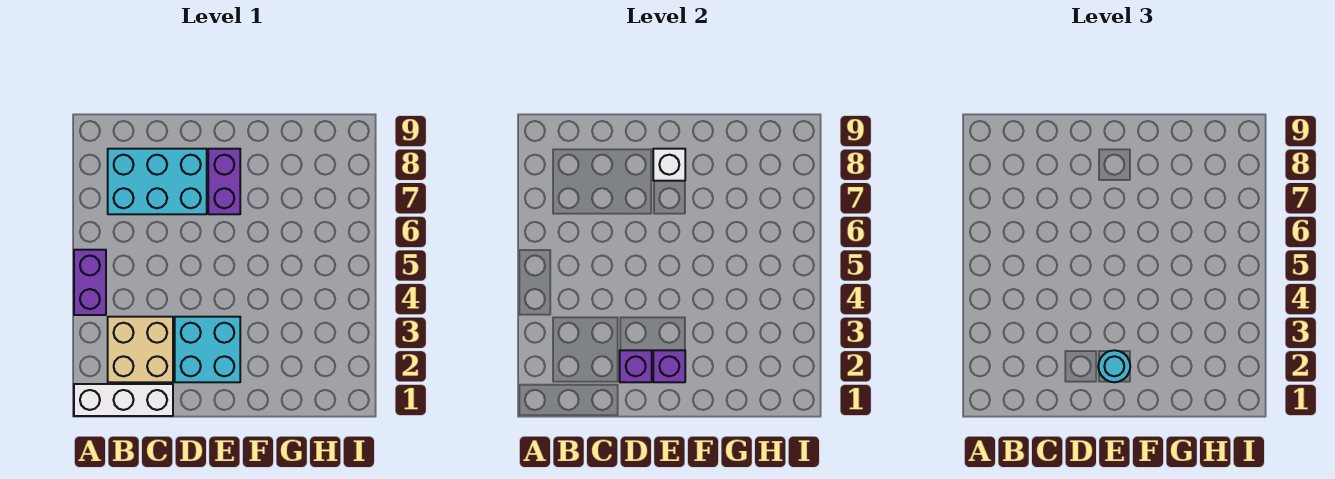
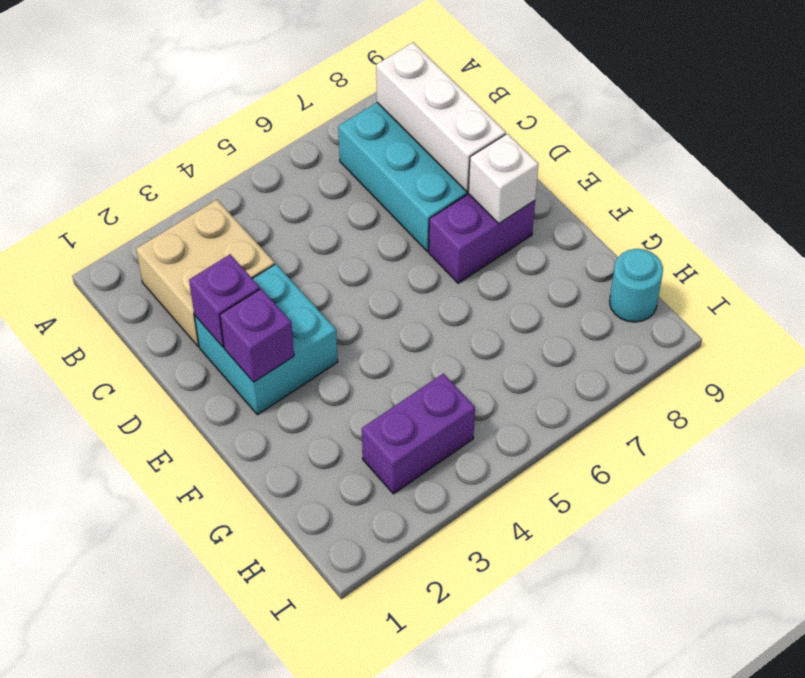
white 1x3 brick [74,384,173,416] -> white 1x3 brick moved to [376,42,506,192]
purple 1x2 brick [74,250,106,315] -> purple 1x2 brick moved to [362,373,475,494]
cyan 1x1 round brick [1098,350,1130,382] -> cyan 1x1 round brick moved to [610,249,663,322]

